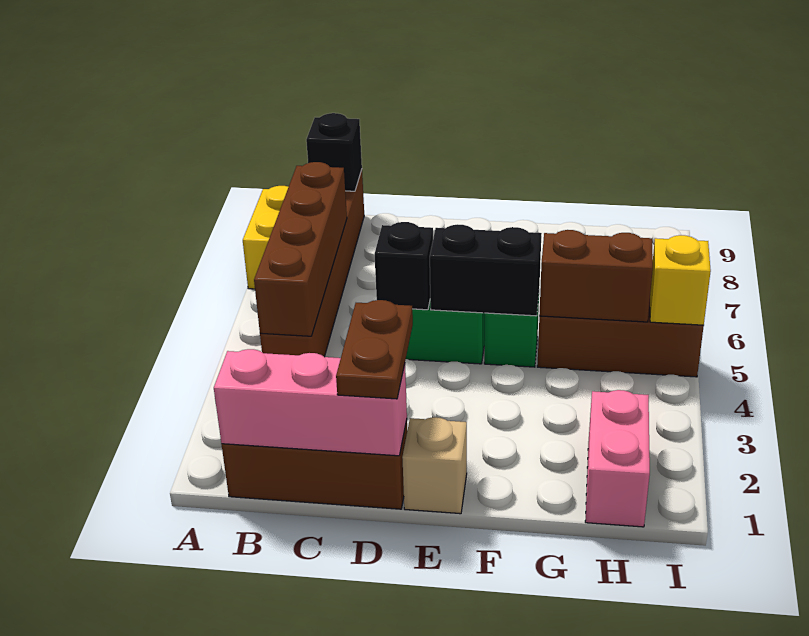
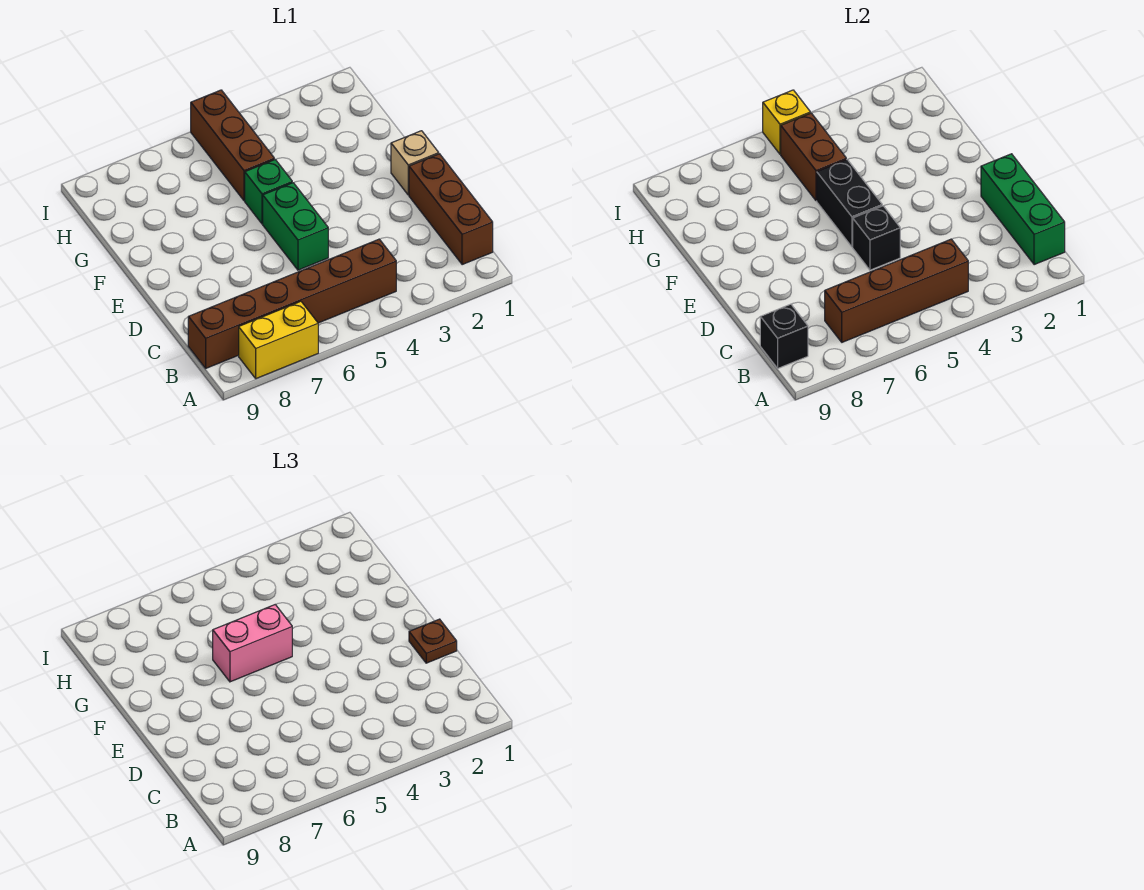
pink 1x3 brick [214,349,407,456] -> green 1x3 brick [981,154,1065,265]
brown 1x2 plate [336,300,413,399] -> brown 1x1 plate [409,619,457,663]
pink 1x2 brick [585,390,650,527] -> pink 1x2 brick moved to [213,605,292,682]

